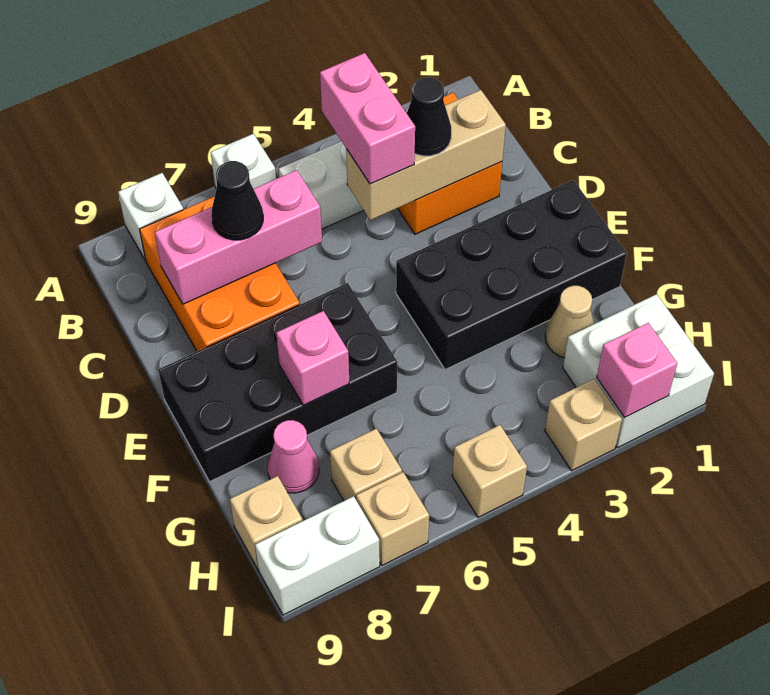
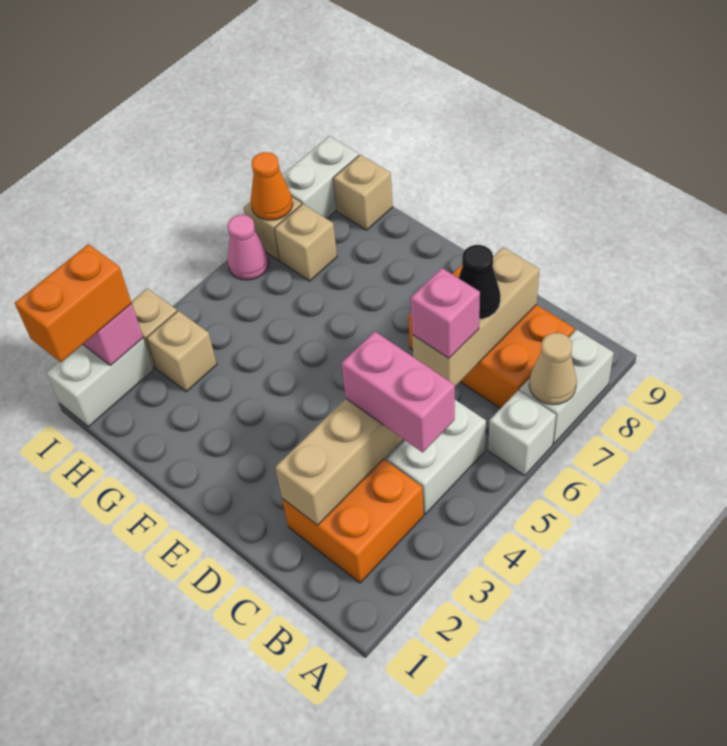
white 1x1 brick [118,173,183,261] -> white 1x2 brick [520,329,614,444]
black 1x1 cone [407,77,451,156] -> none
pink 1x3 brick [155,170,322,304] -> tan 1x3 brick [412,247,539,386]
black 2x4 brick [396,180,627,370] -> none
black 2x4 brick [158,283,397,482] -> none
pink 1x1 brick [276,311,349,405] -> pink 1x1 brick moved to [411,268,480,358]
tan 1x1 cone [545,286,594,358] -> tan 1x1 cone moved to [529,333,577,405]
pink 1x1 cone [268,420,319,493] -> pink 1x1 cone moved to [228,215,269,280]
white 2x2 brick [563,294,714,448] -> white 1x2 brick [46,338,154,427]
none -> orange 1x2 brick [15,244,132,362]
tan 1x1 brick [452,425,527,517] -> tan 1x1 brick moved to [147,311,217,392]
none -> orange 1x1 cone [251,152,293,220]

